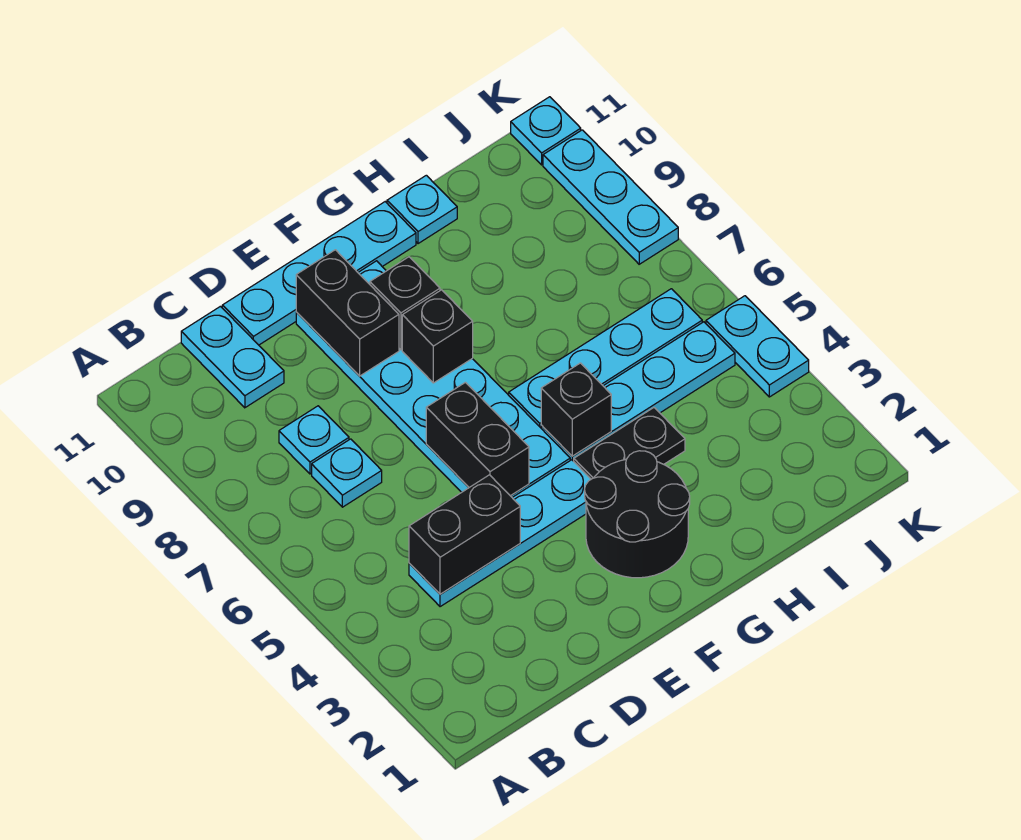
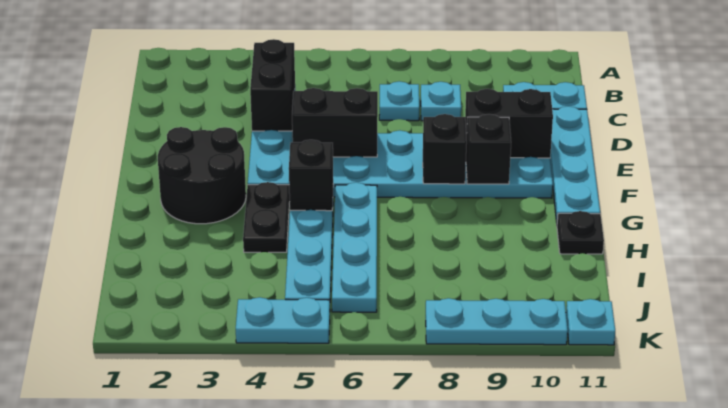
cyan 1x1 plate [387,175,457,244] -> black 1x1 plate [557,211,604,254]

